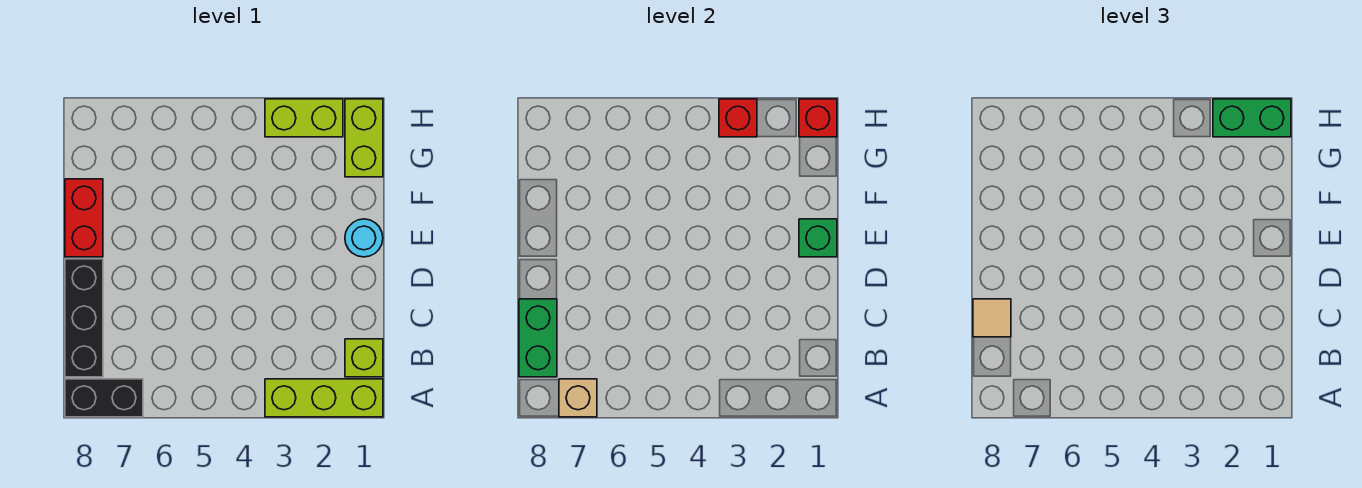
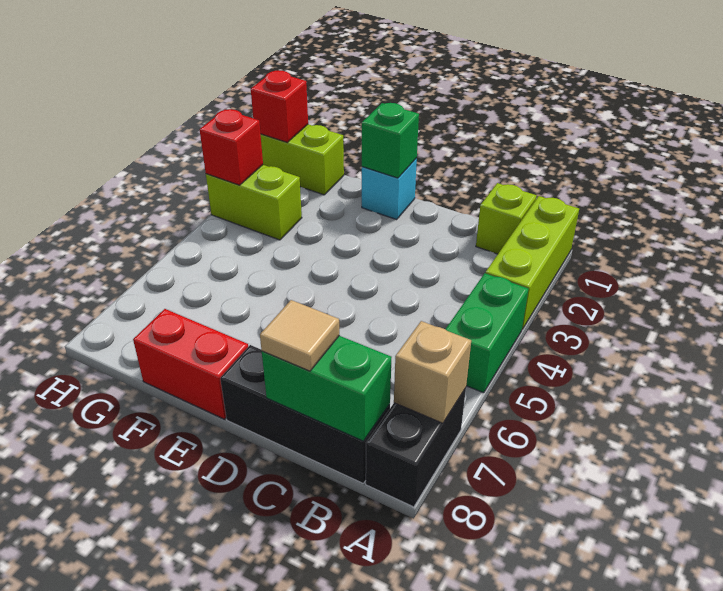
cyan 1x1 round brick [345,219,383,257] -> cyan 1x1 brick [362,158,417,219]
green 1x2 brick [1213,99,1291,137] -> green 1x2 brick moved to [445,273,529,393]
lime 1x2 brick [265,99,343,137] -> lime 1x2 brick turned to [206,165,302,240]

